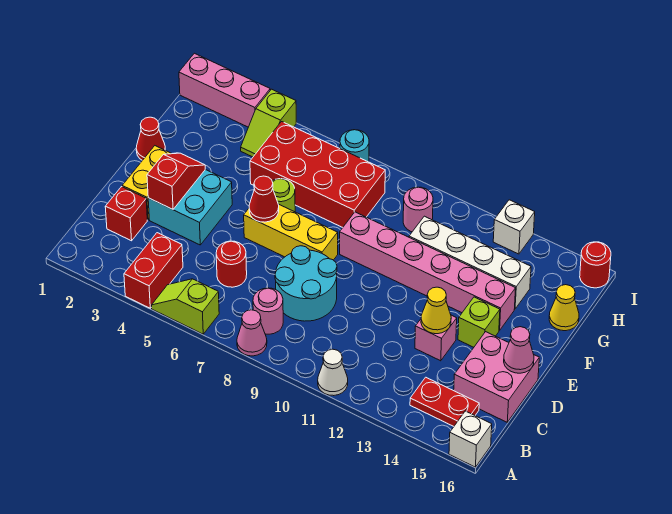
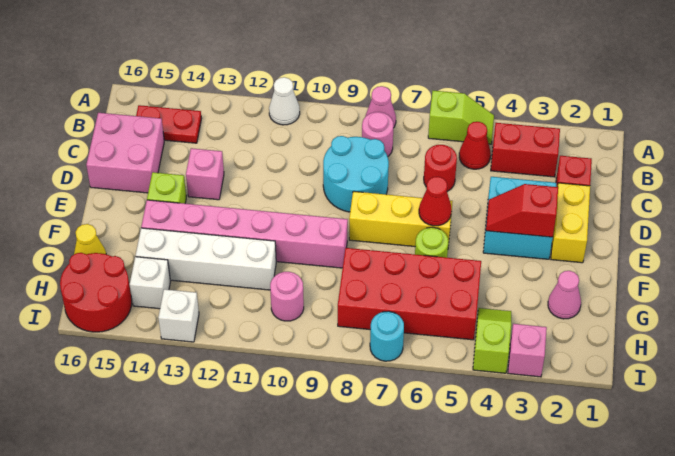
red 1x2 brick [124,233,183,308] -> red 1x2 brick turned to [491,123,560,177]
white 1x1 brick [449,411,492,467] -> white 1x1 brick moved to [130,257,171,309]
red 1x2 slope [147,153,205,209] -> red 1x2 slope turned to [486,184,558,237]
yellow 1x1 cone [421,287,451,334] -> none
pink 1x1 cone [504,327,534,373] -> pink 1x1 cone moved to [548,271,581,319]
red 1x1 cone [136,117,165,160] -> red 1x1 cone moved to [459,122,491,169]
pink 1x3 brick [179,53,270,127] -> pink 1x1 brick [508,324,547,377]
red 1x1 round brick [580,242,611,288] -> red 2x2 round brick [60,253,132,332]

